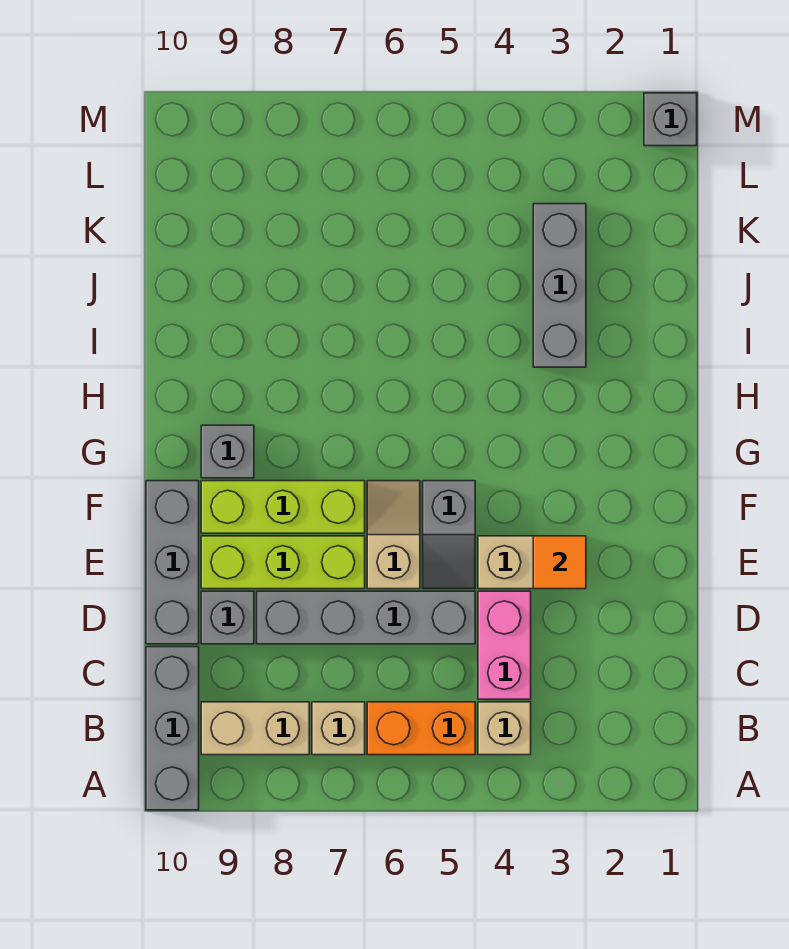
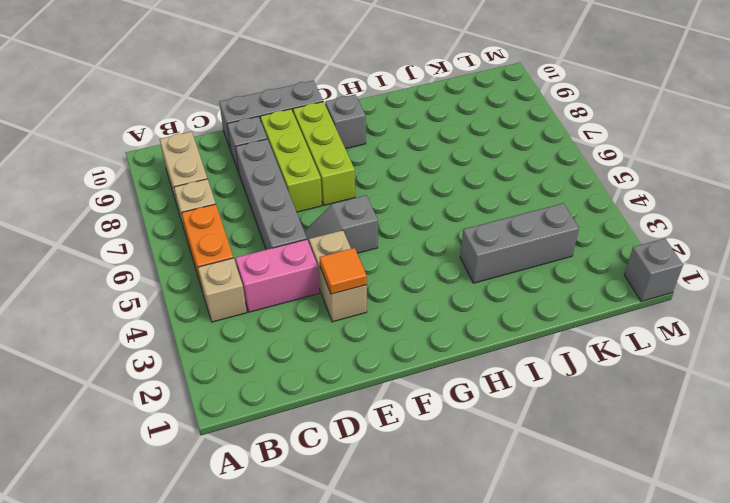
grey 1x3 brick [146,647,199,810] -> none
tan 1x2 slope [367,481,420,589] -> none

